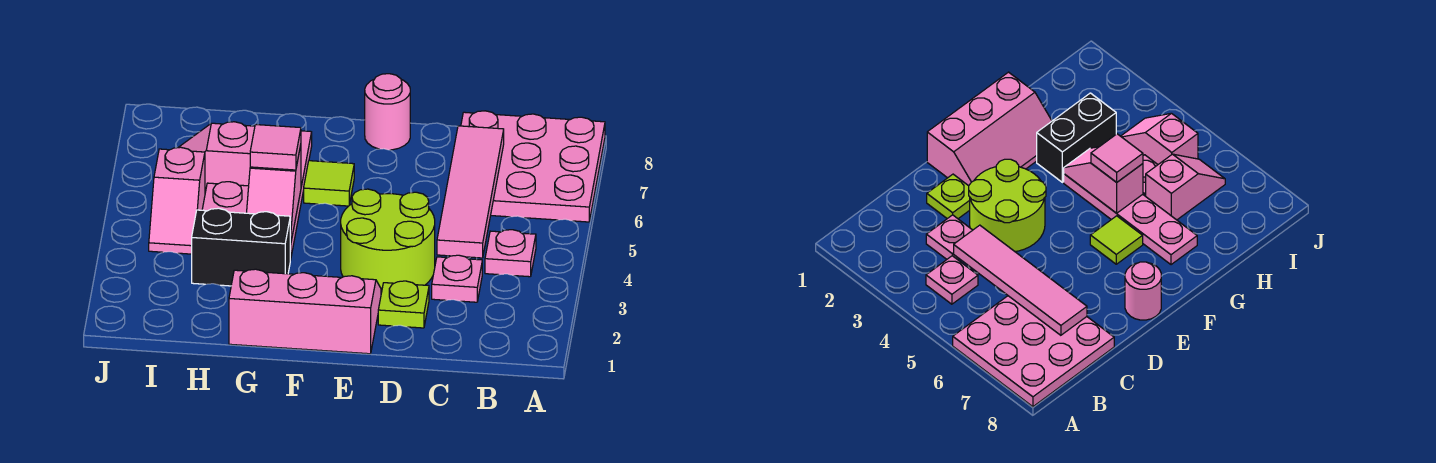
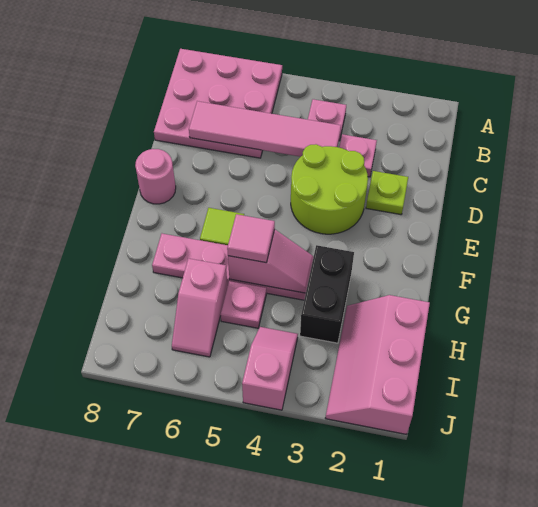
pink 2x3 slope [229,269,381,354] -> pink 2x3 slope moved to [326,295,430,434]
pink 1x2 slope [149,147,205,254] -> pink 1x2 slope turned to [242,327,298,410]

